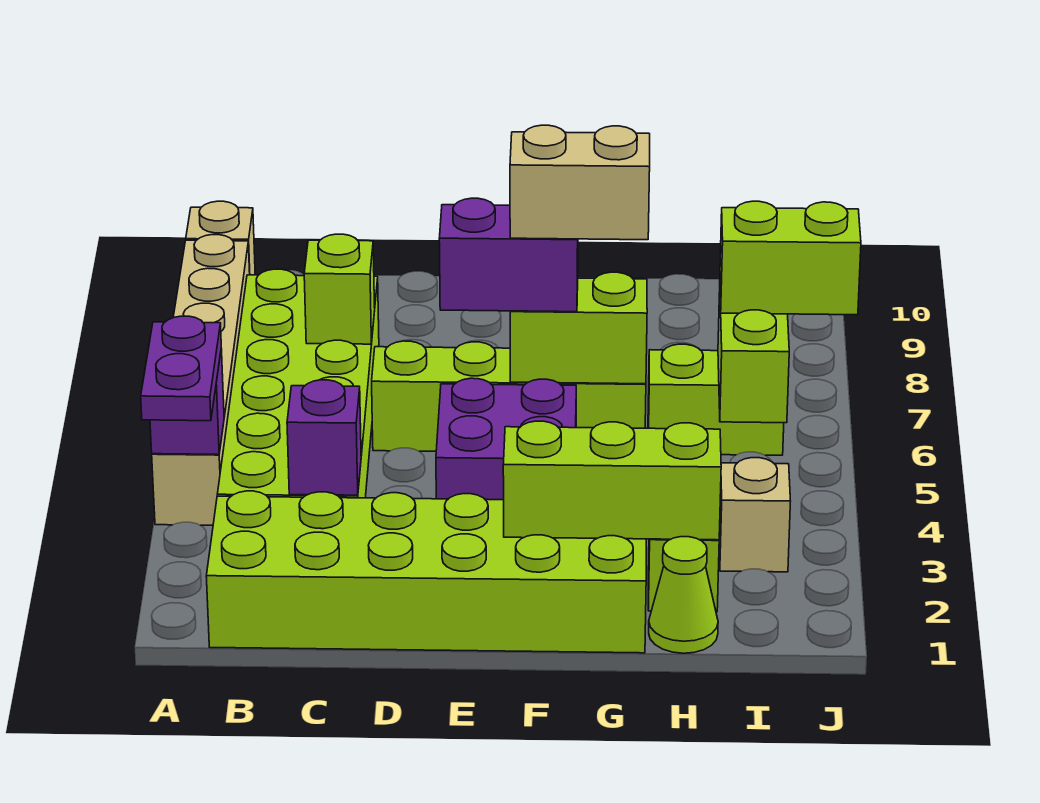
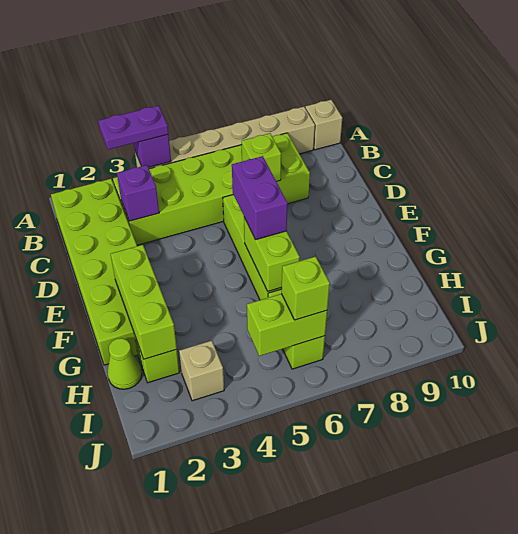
purple 2x2 brick [436,378,576,500] -> none
tan 1x2 brick [510,125,650,240] -> none
lime 1x2 brick [720,201,861,315] -> lime 1x1 brick [281,256,330,320]

